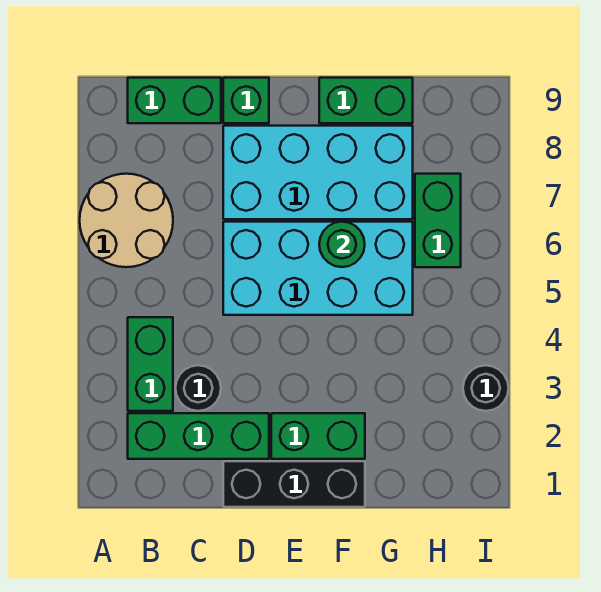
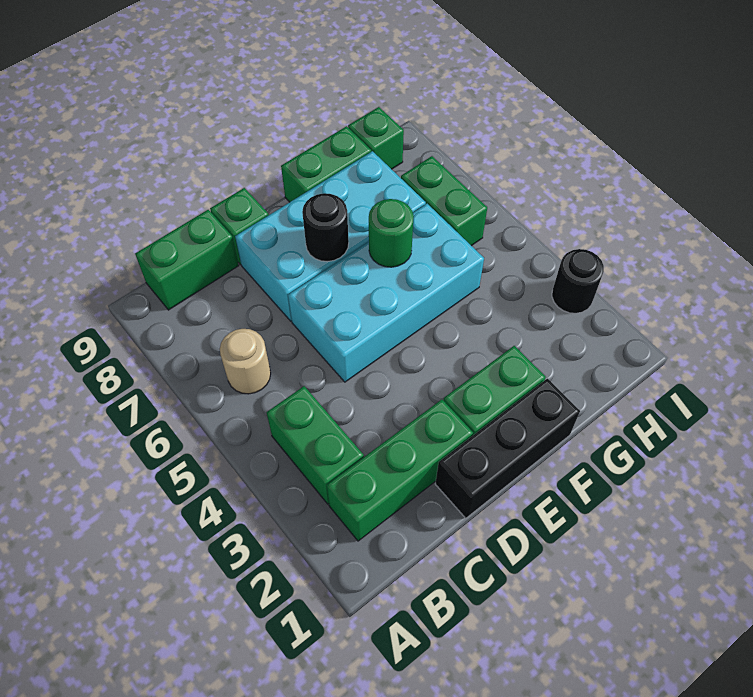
tan 2x2 round brick [80,174,173,267] -> tan 1x1 round brick [220,329,271,394]
black 1x1 round brick [175,365,221,411] -> black 1x1 round brick moved to [302,193,349,262]
none -> green 1x1 brick [348,107,404,169]

